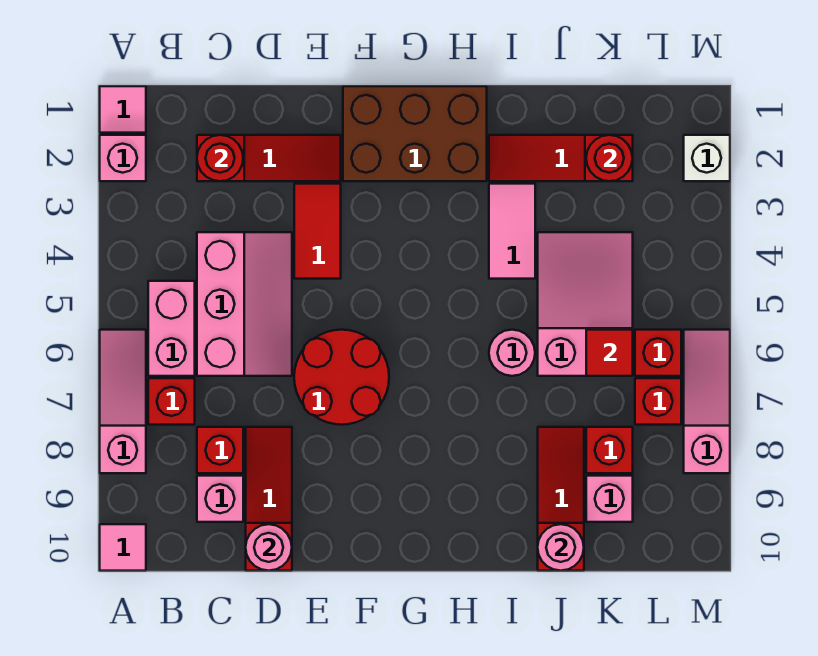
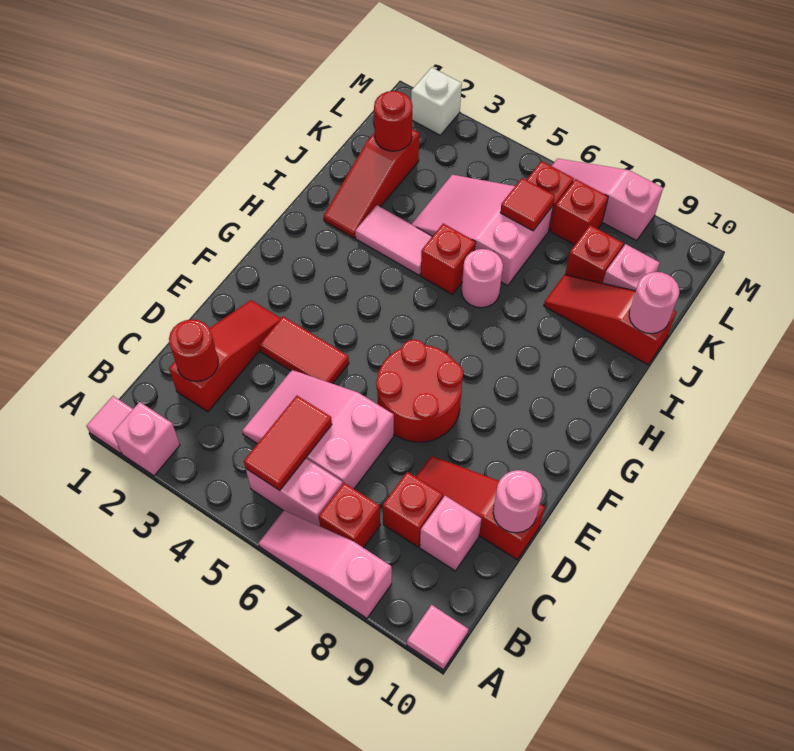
none -> red 1x2 tile [244,396,332,490]
pink 2x3 slope [197,232,292,376] -> pink 2x3 slope turned to [242,370,394,489]
brown 2x3 brick [343,86,487,181] -> none
none -> red 1x1 brick [421,224,476,294]

